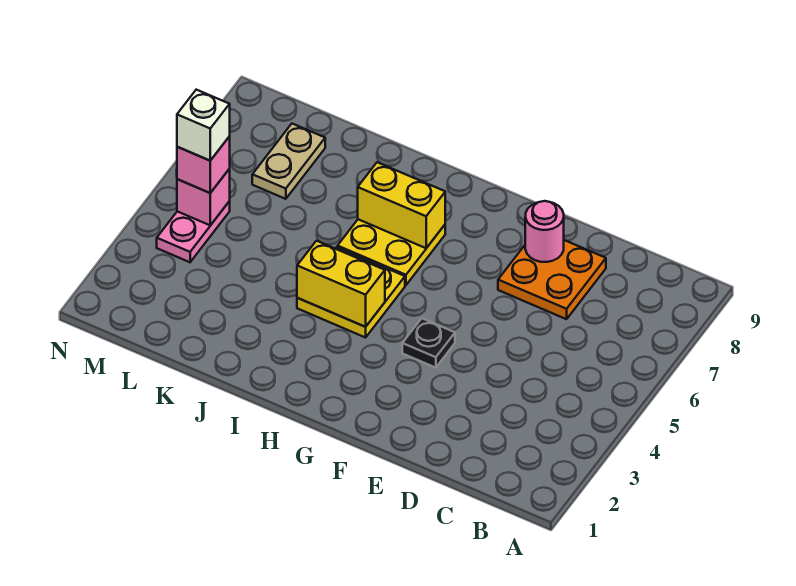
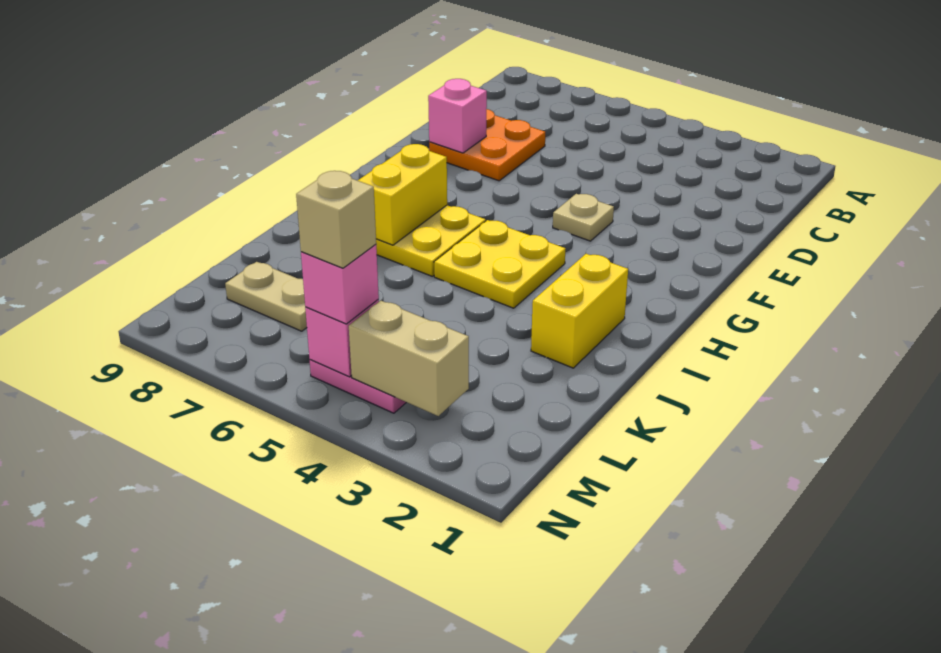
pink 1x1 round brick [525,201,564,262] -> pink 1x1 brick [428,79,487,153]
black 1x1 plate [402,318,455,368] -> tan 1x1 plate [553,194,614,241]
yellow 1x2 brick [297,241,385,327] -> yellow 1x2 brick moved to [531,254,628,368]
none -> tan 1x2 brick [349,301,469,416]
white 1x1 brick [177,90,230,161] -> tan 1x1 brick [296,171,376,268]

